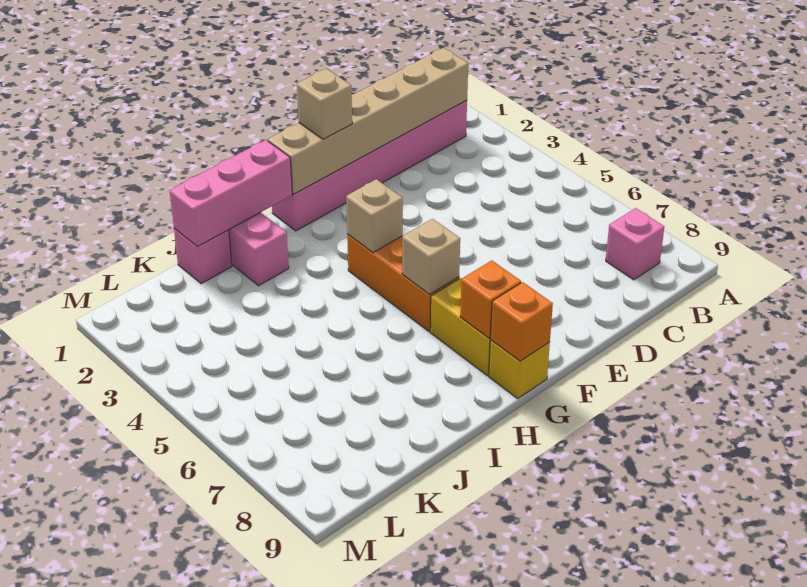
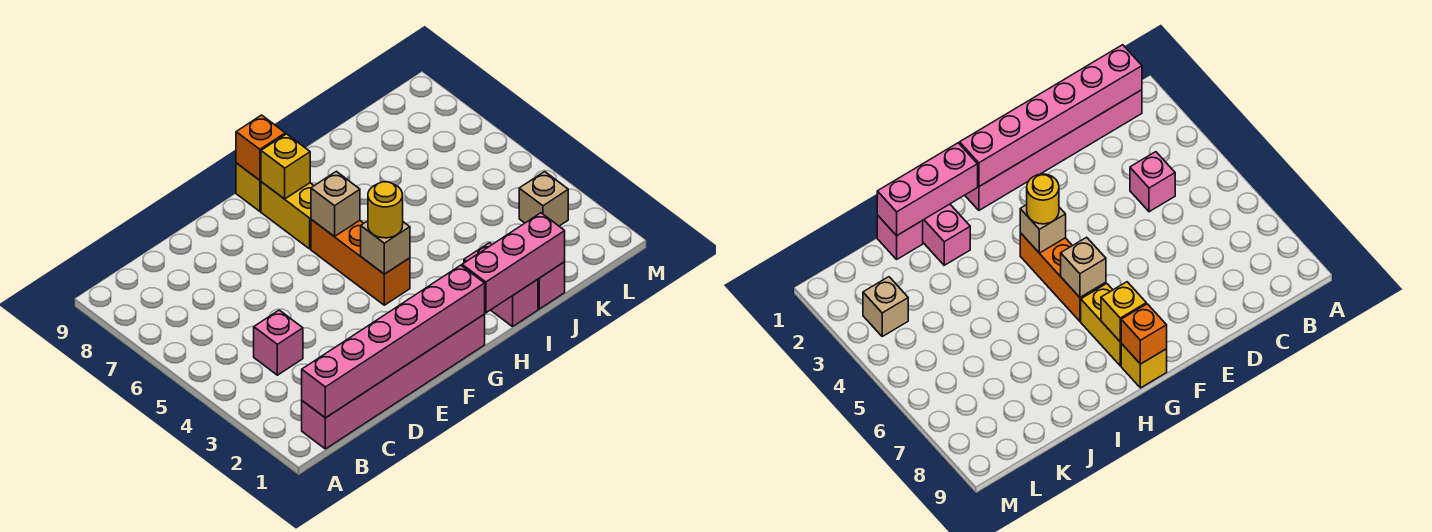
tan 1x6 brick [267,48,468,194] -> pink 1x6 brick [302,265,485,418]
pink 1x1 brick [606,208,664,280] -> pink 1x1 brick moved to [254,310,303,375]
tan 1x1 brick [297,69,352,139] -> tan 1x1 brick moved to [519,172,568,226]
none -> yellow 1x1 round brick [368,182,403,238]
orange 1x1 brick [460,260,521,338] -> yellow 1x1 brick [261,134,310,199]

